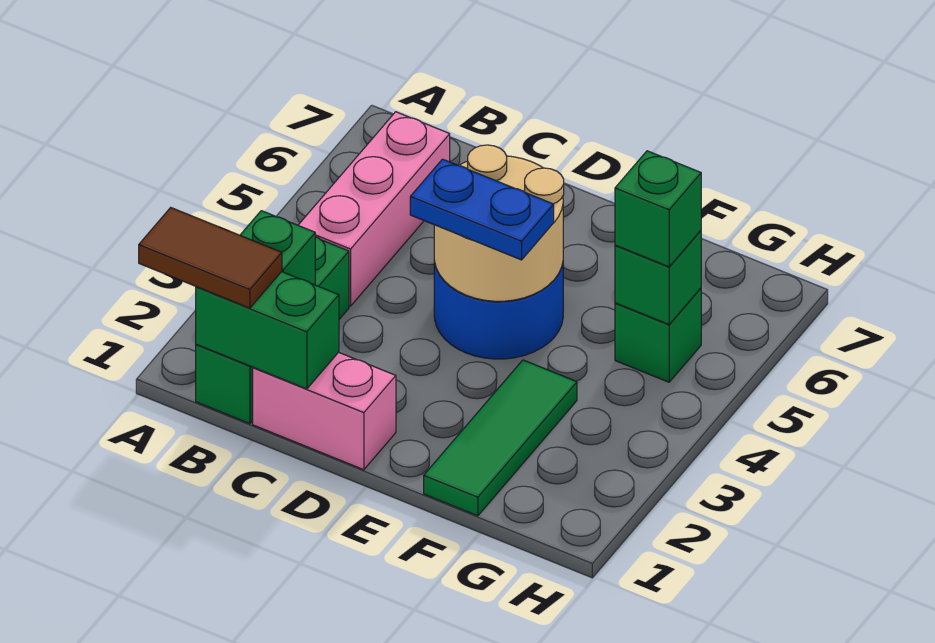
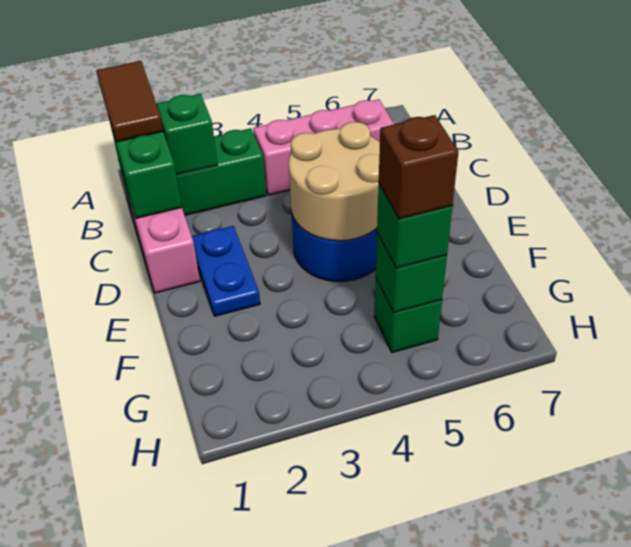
blue 1x2 plate [410,159,554,260] -> blue 1x2 plate moved to [192,226,260,316]
green 1x3 tile [424,360,577,516] -> none
none -> brown 1x1 brick [379,115,458,219]

